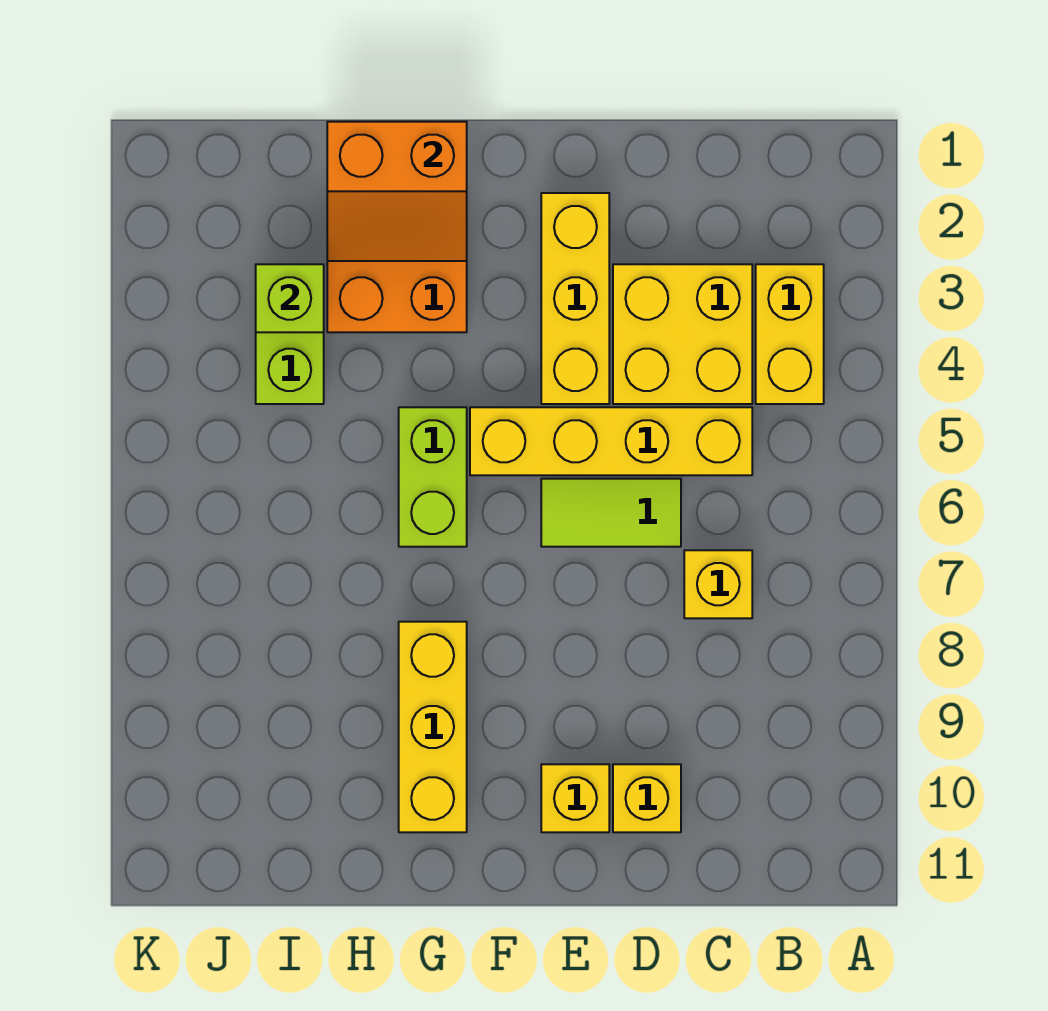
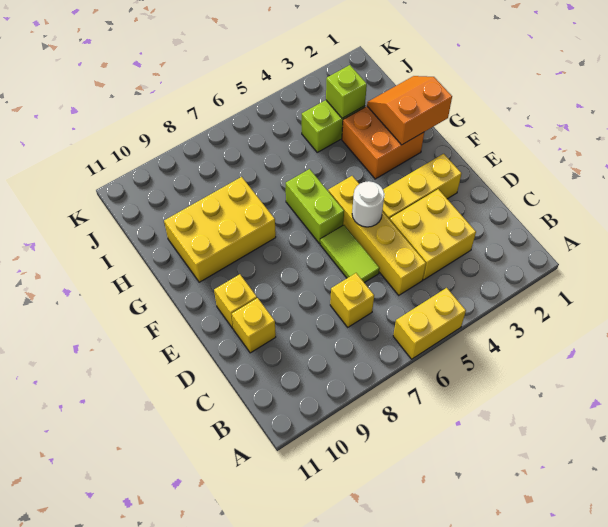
yellow 1x2 brick [756,264,824,404] -> yellow 1x2 brick moved to [393,288,466,359]
none -> white 1x1 round brick [352,181,384,227]
orange 2x2 slope [327,122,467,261] -> orange 2x2 slope turned to [367,76,452,145]
lime 1x2 brick [399,407,467,547] -> lime 1x2 brick turned to [286,169,344,243]
yellow 1x3 brick [399,622,467,832] -> yellow 2x3 brick [164,177,276,282]

